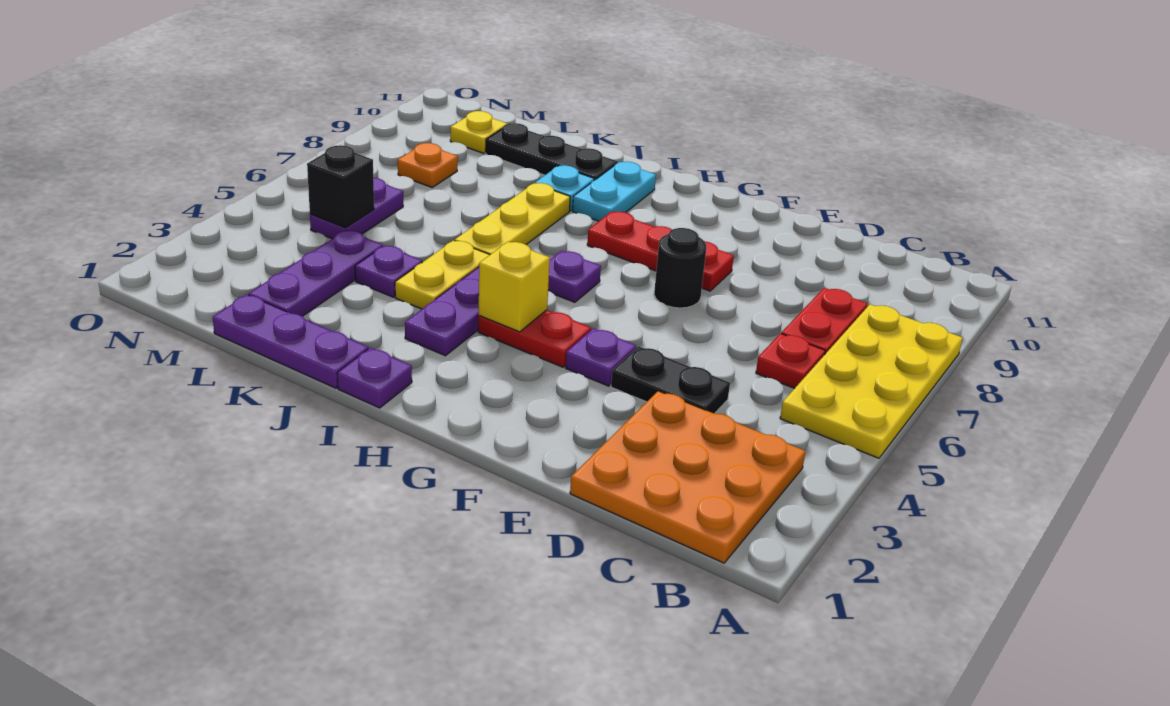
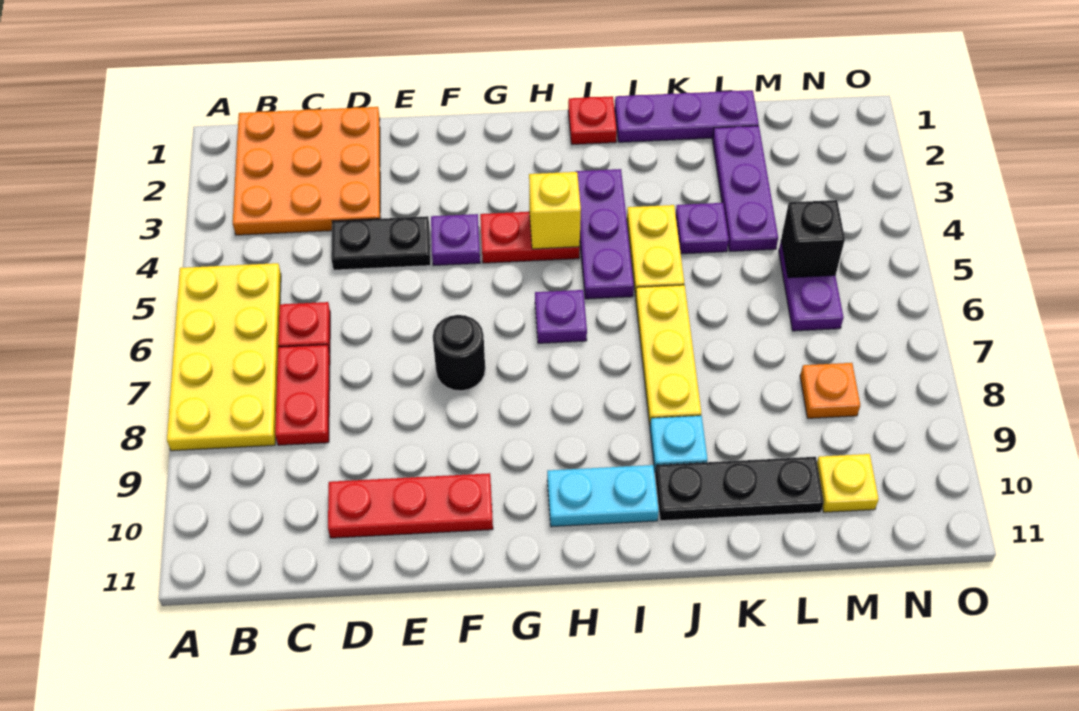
red 1x3 plate [587,211,734,291] -> red 1x3 plate moved to [328,473,493,538]
purple 1x1 plate [337,348,412,408] -> red 1x1 plate [568,96,617,144]
cyan 1x2 plate [573,162,656,221] -> cyan 1x2 plate turned to [547,465,659,527]

